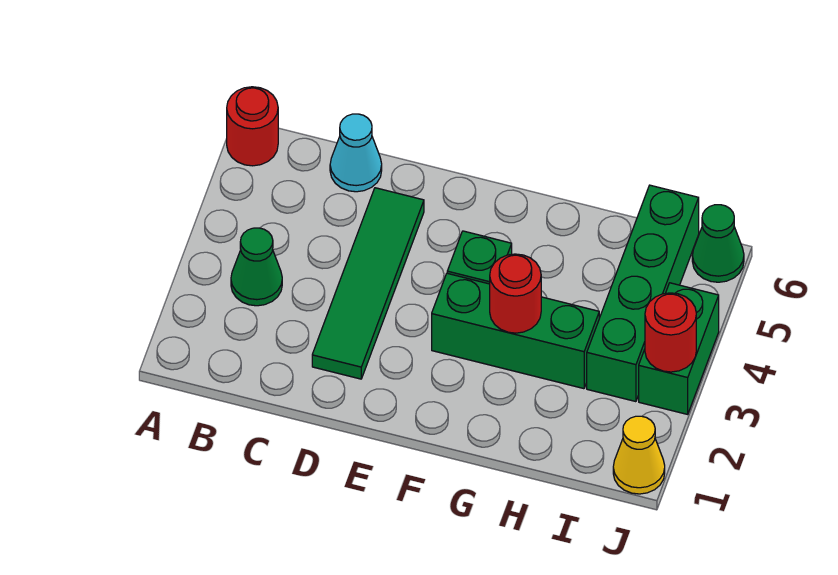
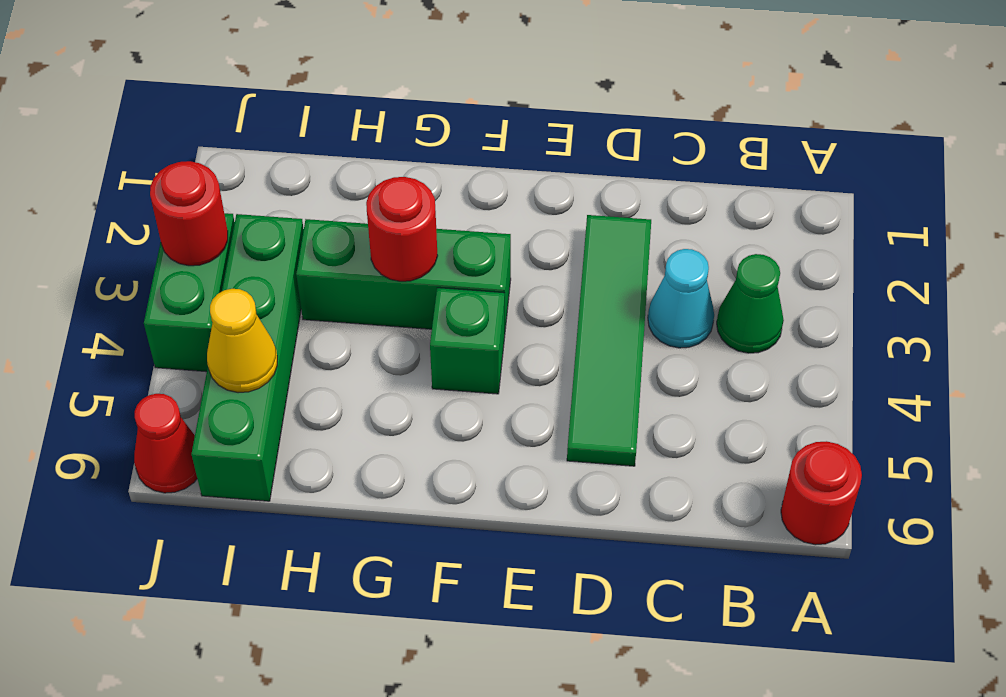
cyan 1x1 cone [330,114,382,192] -> cyan 1x1 cone moved to [648,249,714,348]
yellow 1x1 cone [613,416,665,494] -> yellow 1x1 cone moved to [207,289,277,393]
green 1x1 cone [692,205,744,282] -> red 1x1 cone [134,394,197,493]

